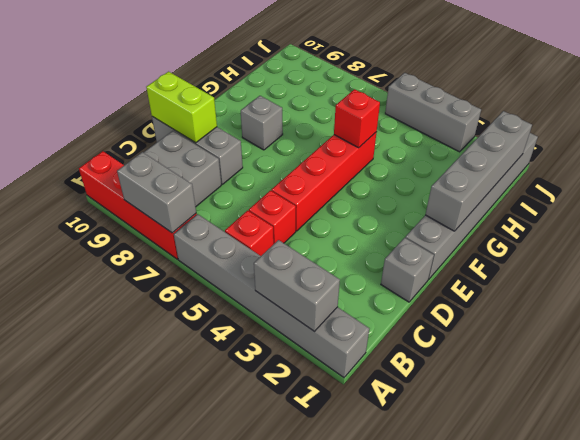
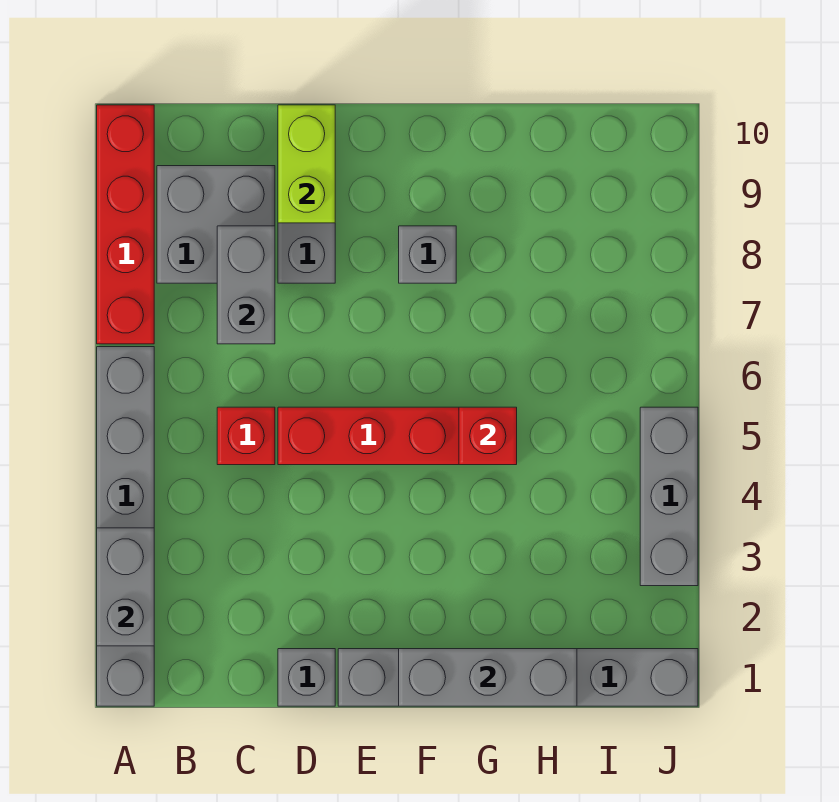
grey 1x2 brick [117,152,196,233] -> grey 1x2 brick moved to [217,226,275,344]
red 1x1 brick [225,211,274,256] -> none
grey 1x4 brick [425,111,532,231] -> grey 1x3 brick [399,649,577,706]

